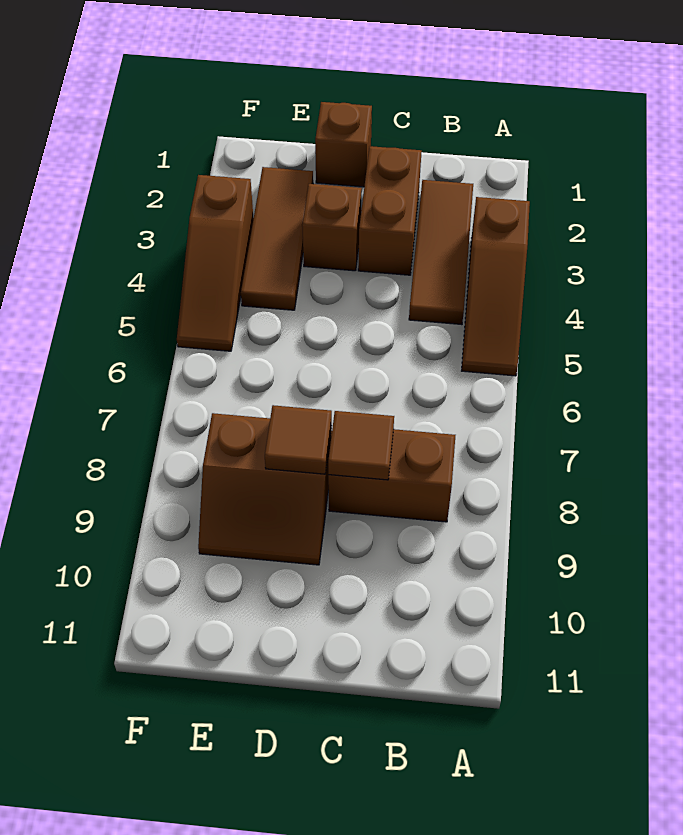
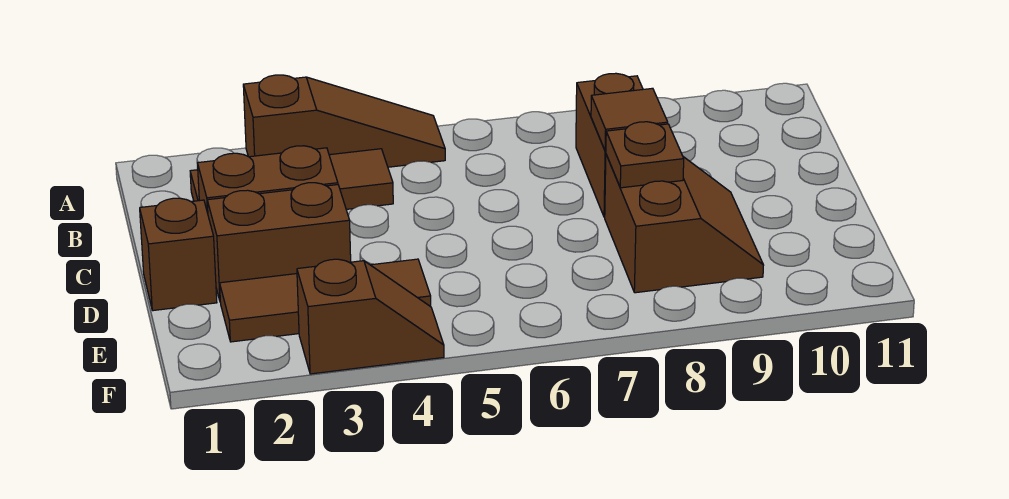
brown 1x1 brick [302,184,362,271] -> brown 1x2 brick [207,183,351,300]
brown 1x1 tile [265,405,332,474] -> brown 1x1 plate [606,122,684,188]
brown 1x3 slope [177,175,254,351] -> brown 1x2 slope [297,259,444,374]

